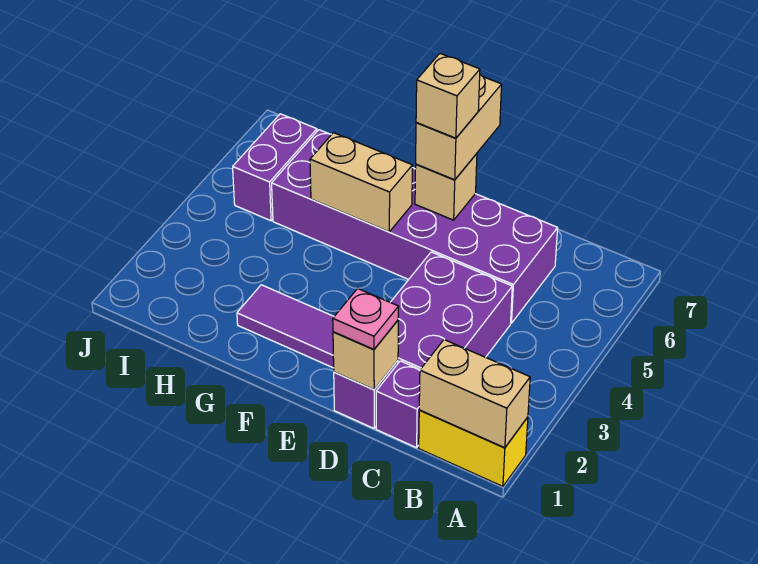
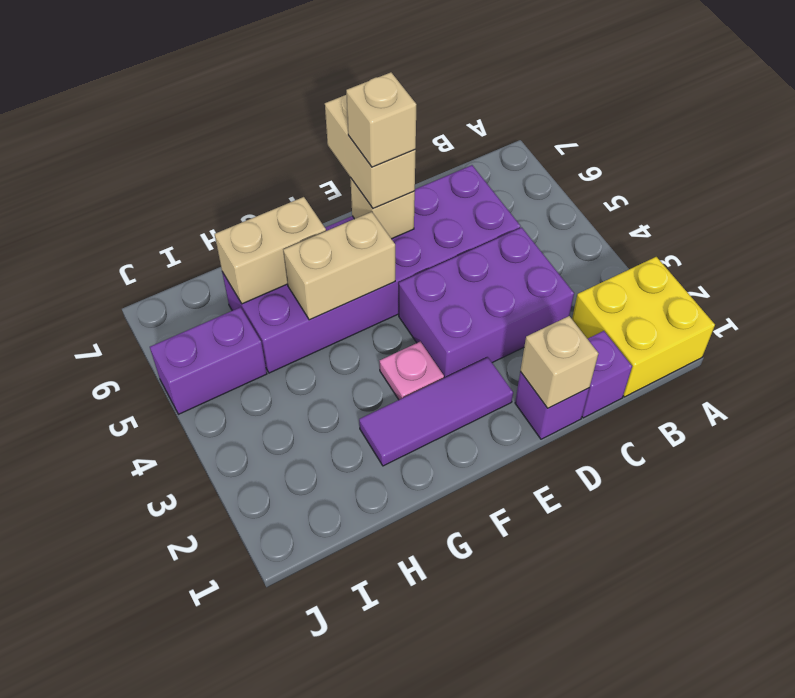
yellow 1x2 brick [419,410,528,486] -> yellow 2x2 brick [572,257,715,397]
tan 1x2 brick [419,340,530,448] -> tan 1x2 brick moved to [215,197,326,304]
purple 2x3 brick [390,252,512,369] -> purple 2x3 brick turned to [399,227,574,378]
pink 1x1 plate [333,288,399,350] -> pink 1x1 plate moved to [380,342,444,400]
purple 1x2 brick [233,114,317,221] -> purple 1x2 brick turned to [150,307,267,414]

